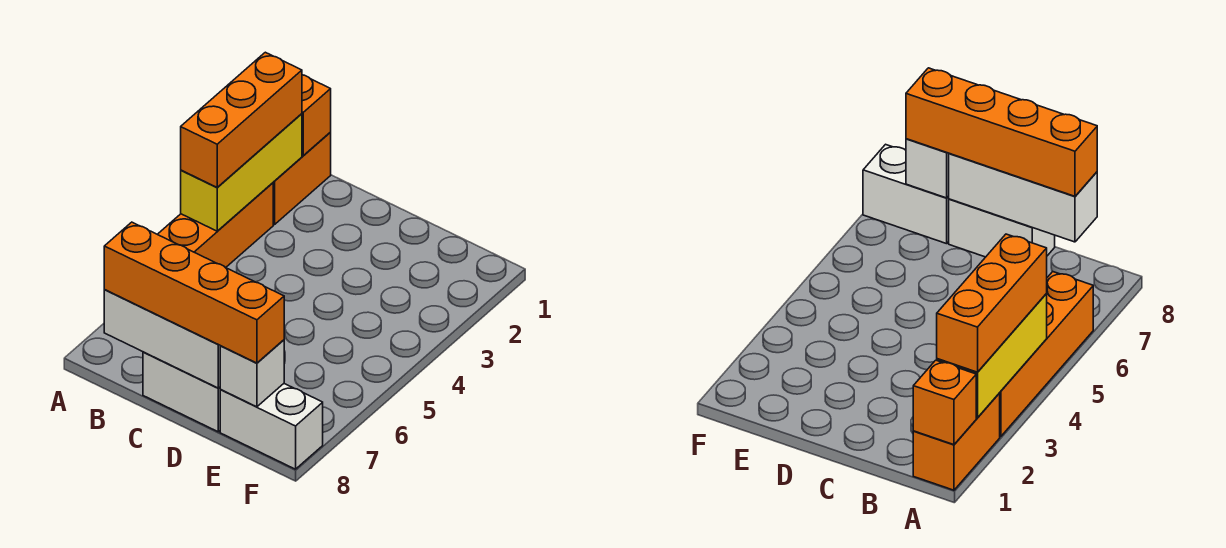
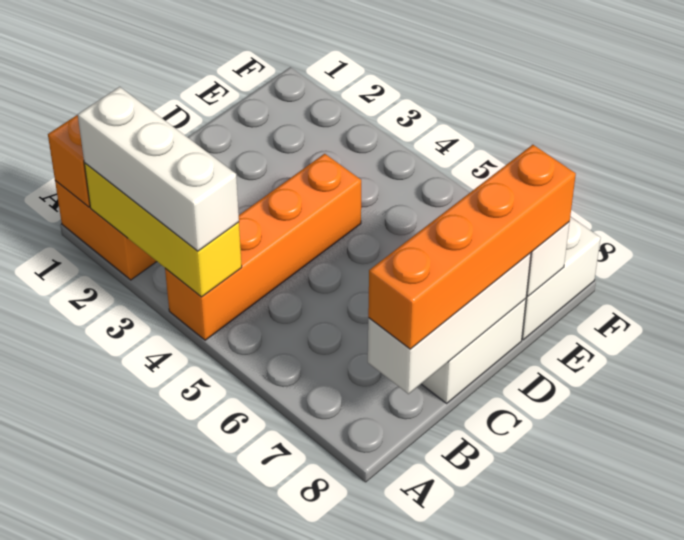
orange 1x3 brick [181,52,302,187] -> white 1x3 brick [78,87,239,251]
orange 1x4 brick [158,183,273,268] -> orange 1x4 brick turned to [165,154,361,340]

